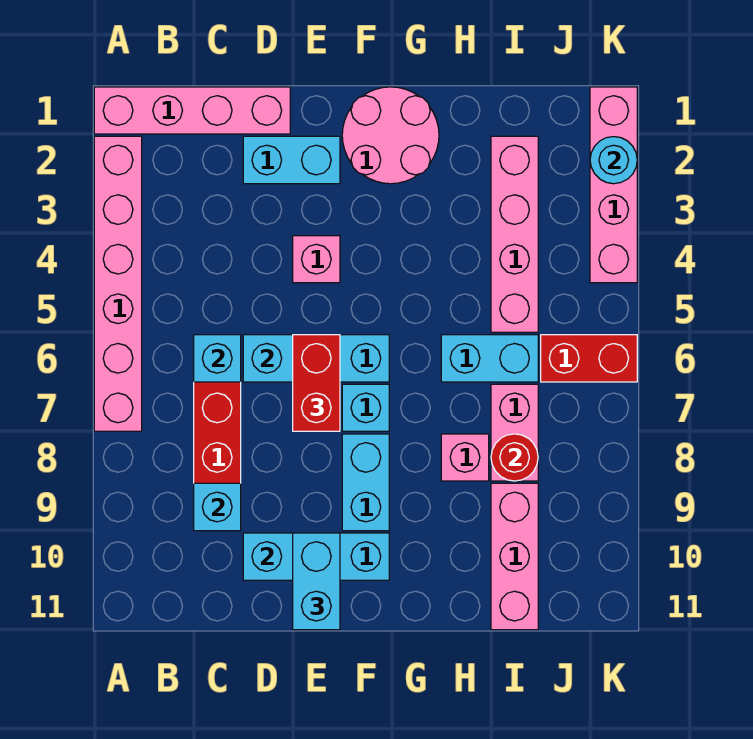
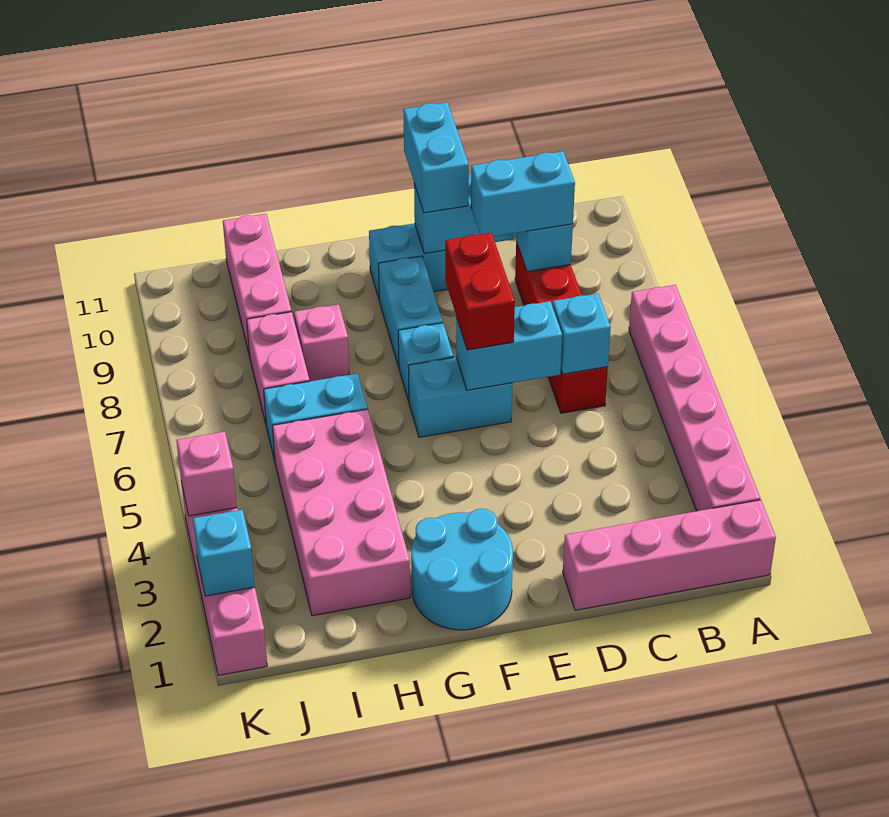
cyan 1x2 brick [243,136,340,184] -> cyan 1x2 brick moved to [471,151,575,237]
pink 1x1 brick [293,236,340,283] -> pink 1x1 brick moved to [176,432,237,516]
pink 2x2 round brick [342,87,439,184] -> cyan 2x2 round brick [411,509,513,630]
pink 1x4 brick [491,136,538,332] -> pink 2x4 brick [272,409,410,616]
red 1x1 round brick [491,434,538,481] -> none
red 1x2 brick [541,335,637,382] -> none
cyan 1x1 round brick [590,137,637,184] -> cyan 1x1 brick [193,510,255,596]

